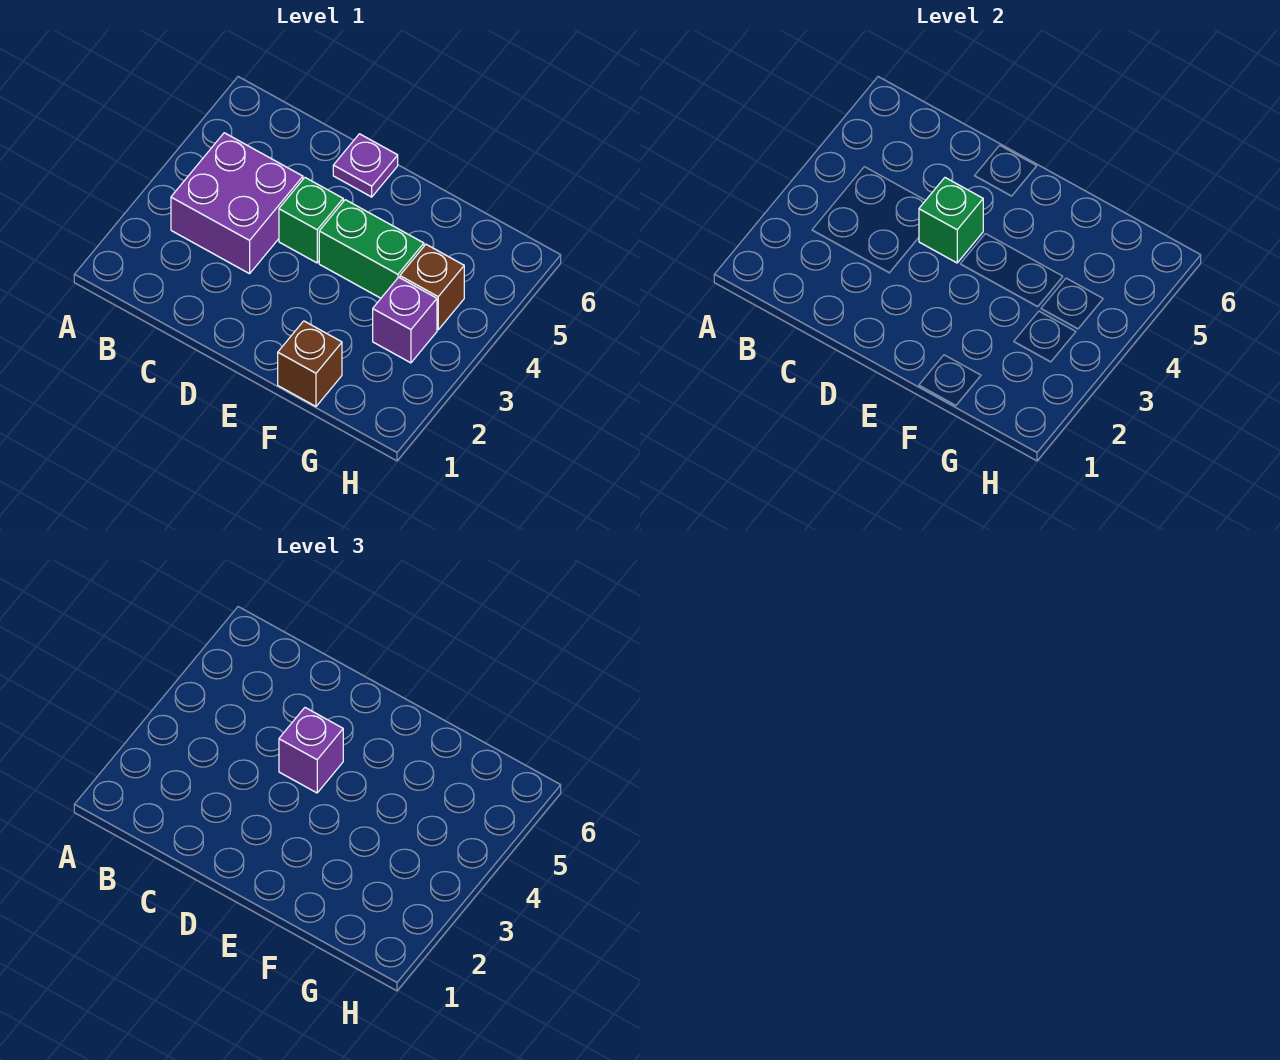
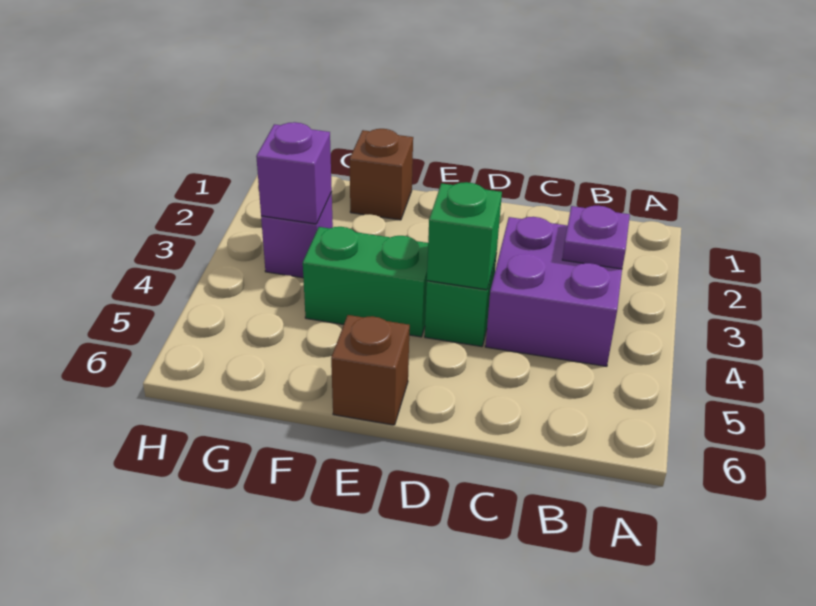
purple 1x1 brick [279,708,343,793] -> purple 1x1 brick moved to [256,122,332,224]
purple 1x1 plate [333,134,398,197] -> purple 1x1 plate moved to [562,206,630,269]
brown 1x1 brick [400,245,464,330] -> brown 1x1 brick moved to [331,315,410,425]

